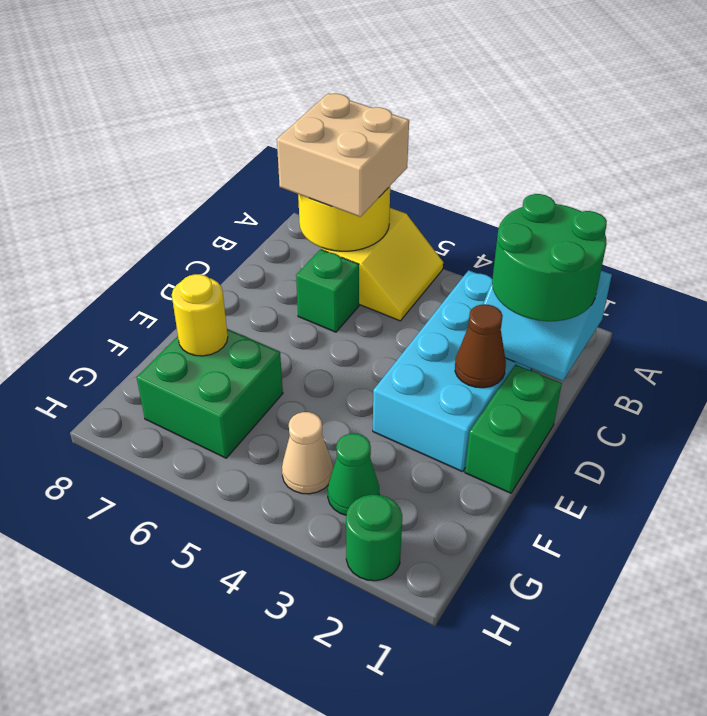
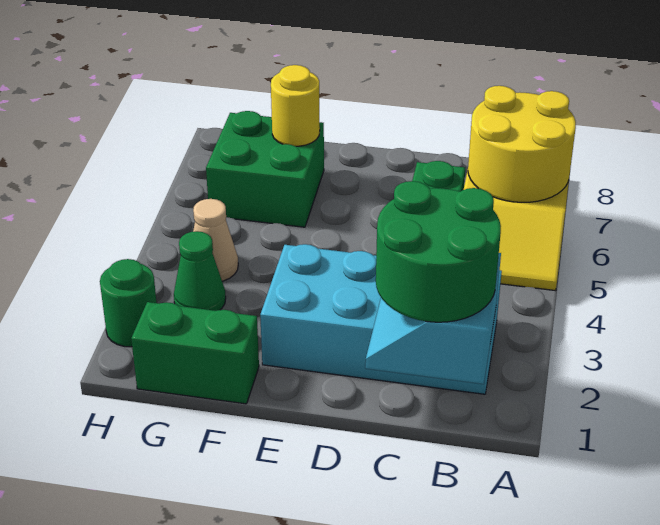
tan 2x2 brick [277,93,409,217] -> none
green 1x2 brick [465,365,562,493] -> green 1x2 brick moved to [131,302,259,404]
brown 1x1 cone [455,304,506,388] -> none

